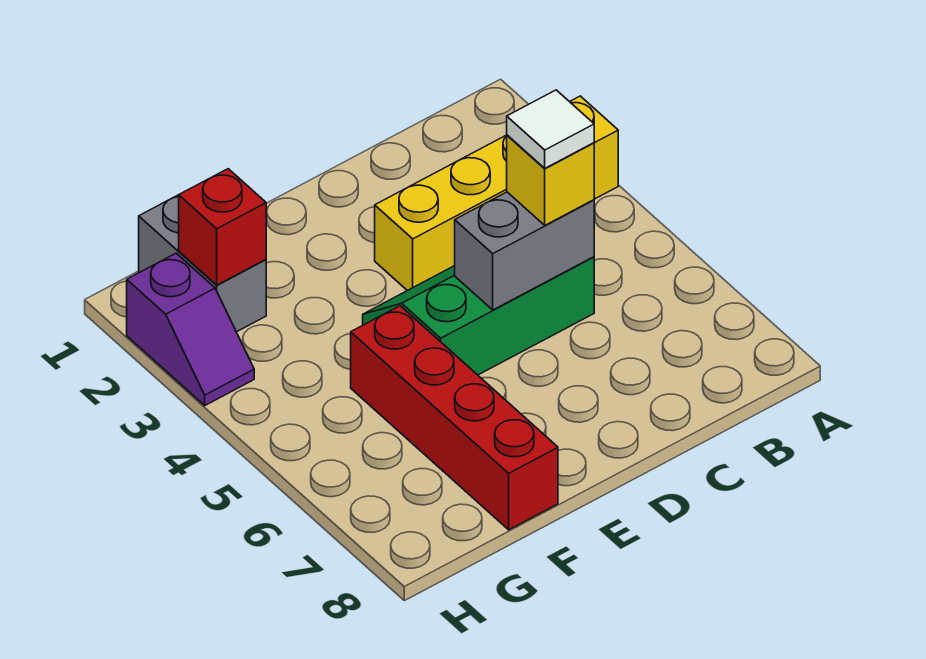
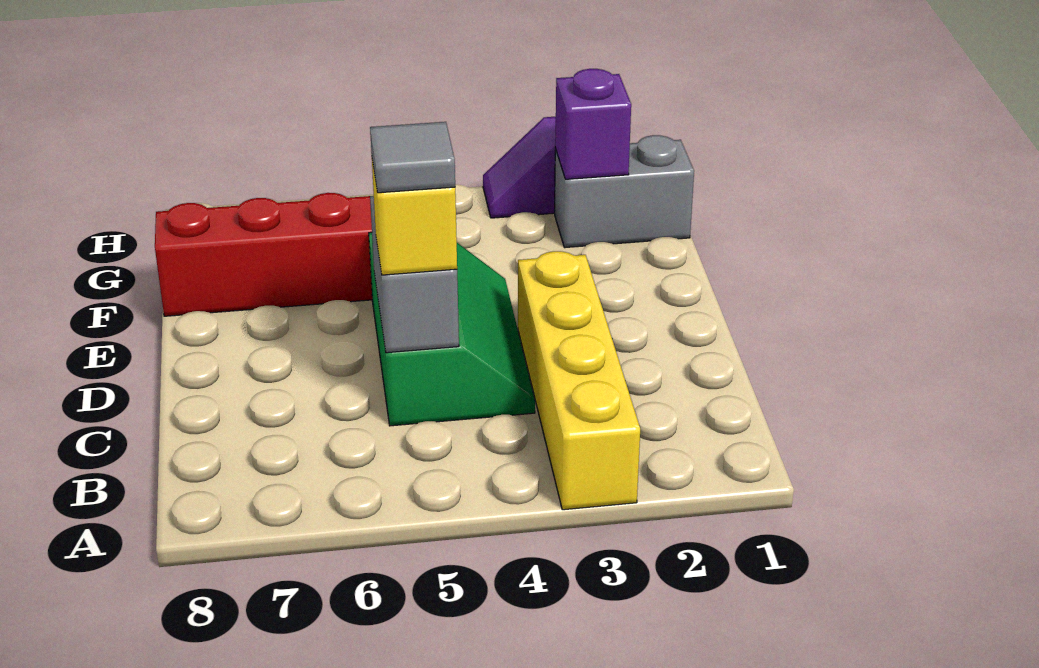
white 1x1 tile [507,90,594,168] -> grey 1x1 tile [370,122,455,193]
red 1x1 brick [179,169,266,285] -> purple 1x1 brick [555,69,631,179]

